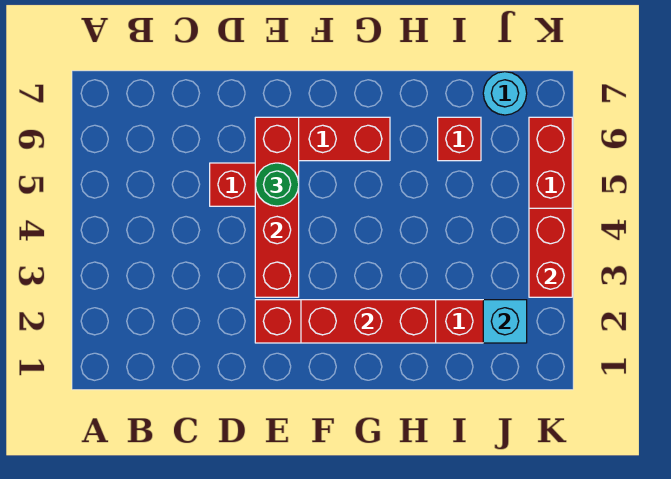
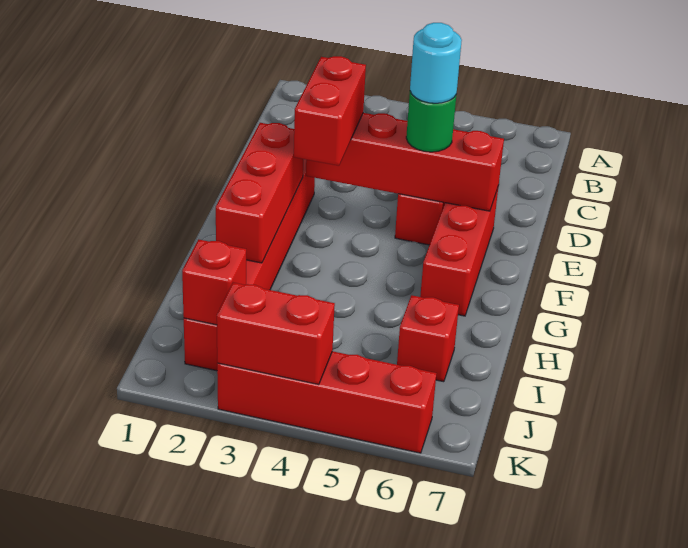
none -> red 1x2 brick [294,56,366,166]
cyan 1x1 brick [483,300,527,343] -> red 1x1 brick [182,240,246,325]
cyan 1x1 round brick [483,72,527,115] -> cyan 1x1 round brick moved to [410,23,462,103]

